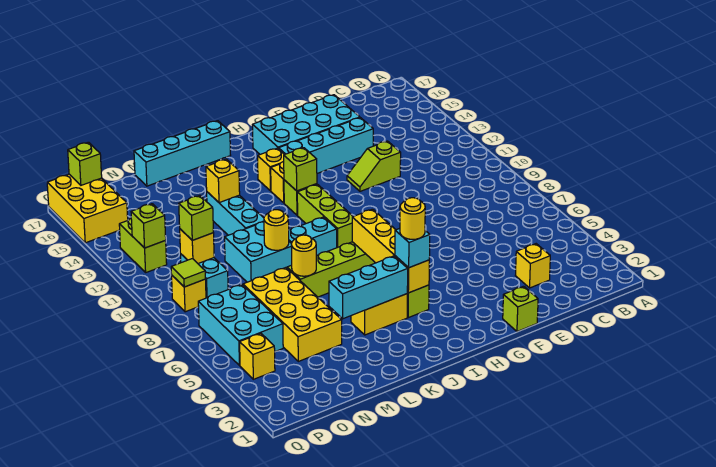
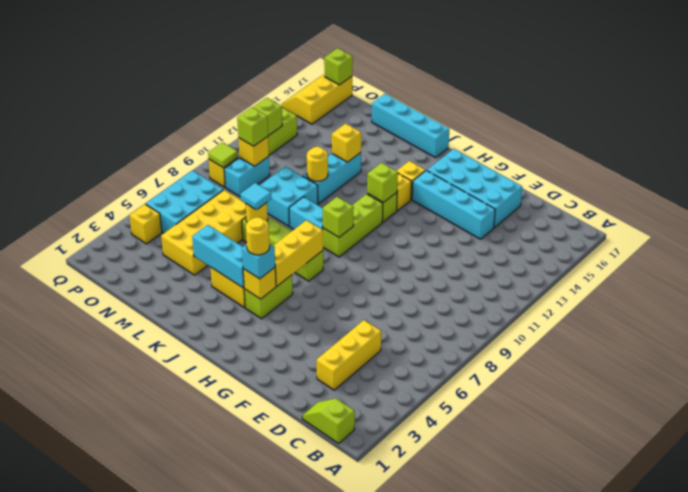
yellow 1x1 brick [515,244,550,288] -> yellow 1x3 brick [317,320,381,390]
lime 1x2 slope [347,141,401,191] -> lime 1x2 slope moved to [302,398,355,443]
lime 1x1 brick [503,286,538,332] -> lime 1x1 brick moved to [323,197,354,237]
none -> cyan 1x1 tile [240,183,272,210]
yellow 1x1 round brick [264,210,289,250] -> yellow 1x1 round brick moved to [307,147,328,181]
yellow 2x3 brick [47,174,128,243] -> yellow 2x3 slope [282,74,352,124]

